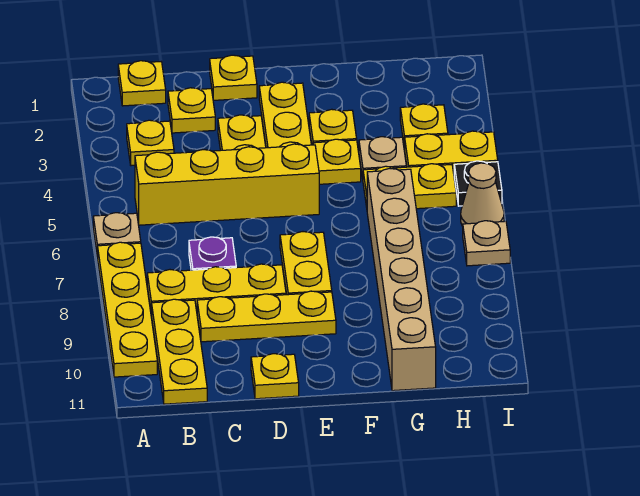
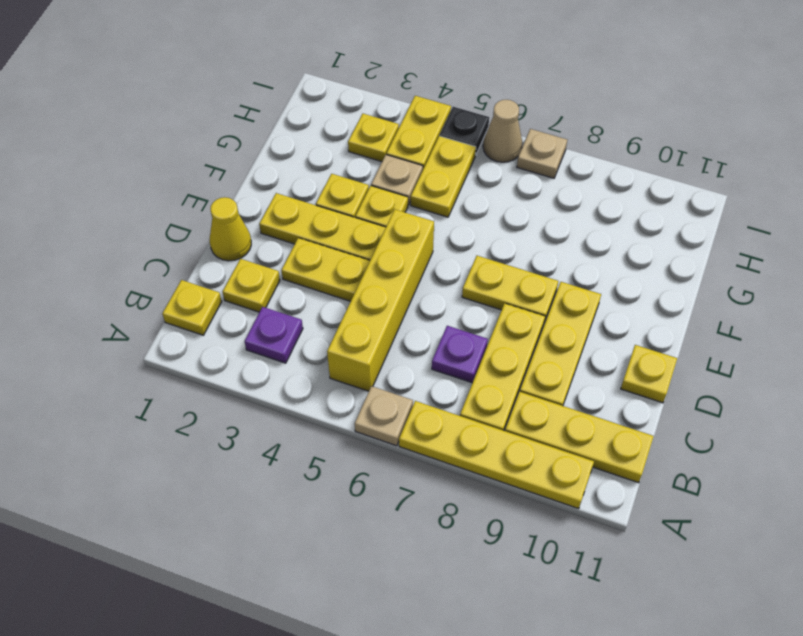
yellow 1x1 plate [127,120,174,166] -> purple 1x1 plate [245,307,303,363]
yellow 1x1 plate [210,55,257,100] -> yellow 1x1 cone [210,197,251,261]
tan 1x6 brick [367,169,436,391] -> none

